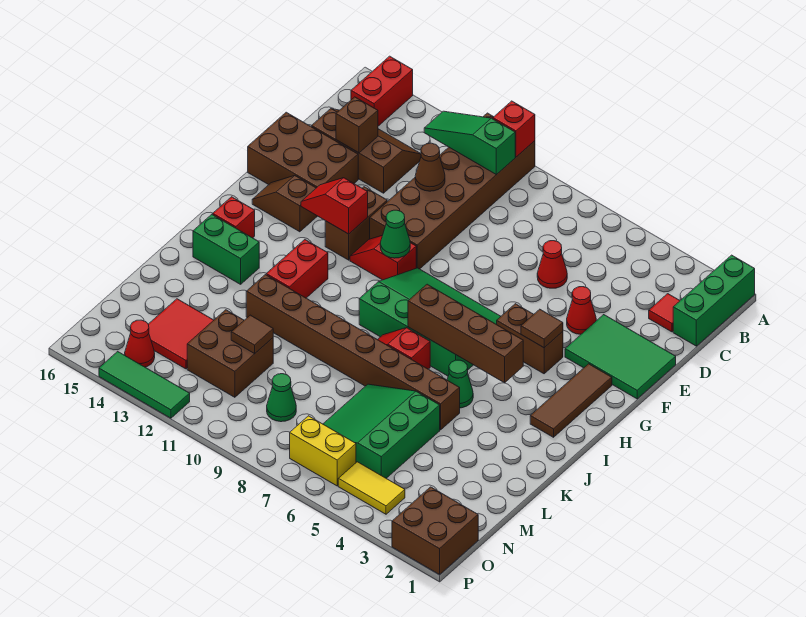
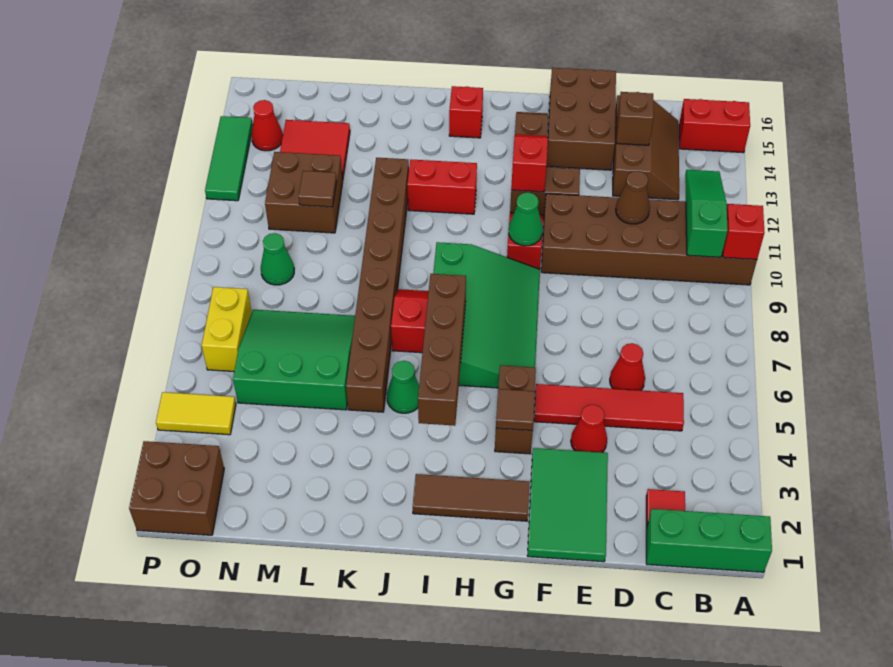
none -> red 1x4 tile [534,384,684,431]
green 1x2 brick [193,214,259,284] -> none
yellow 1x2 tile [338,462,405,514] -> yellow 1x2 tile turned to [156,392,236,435]

